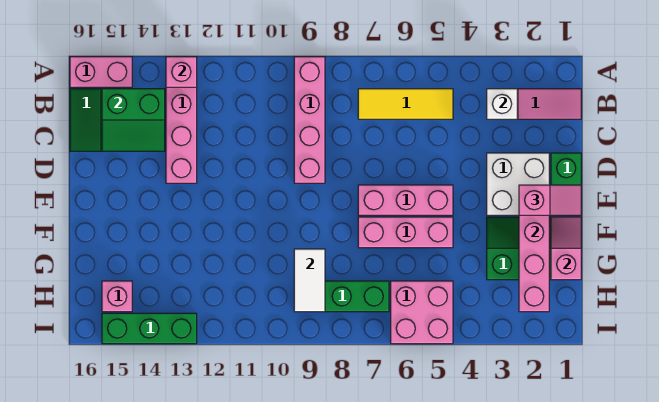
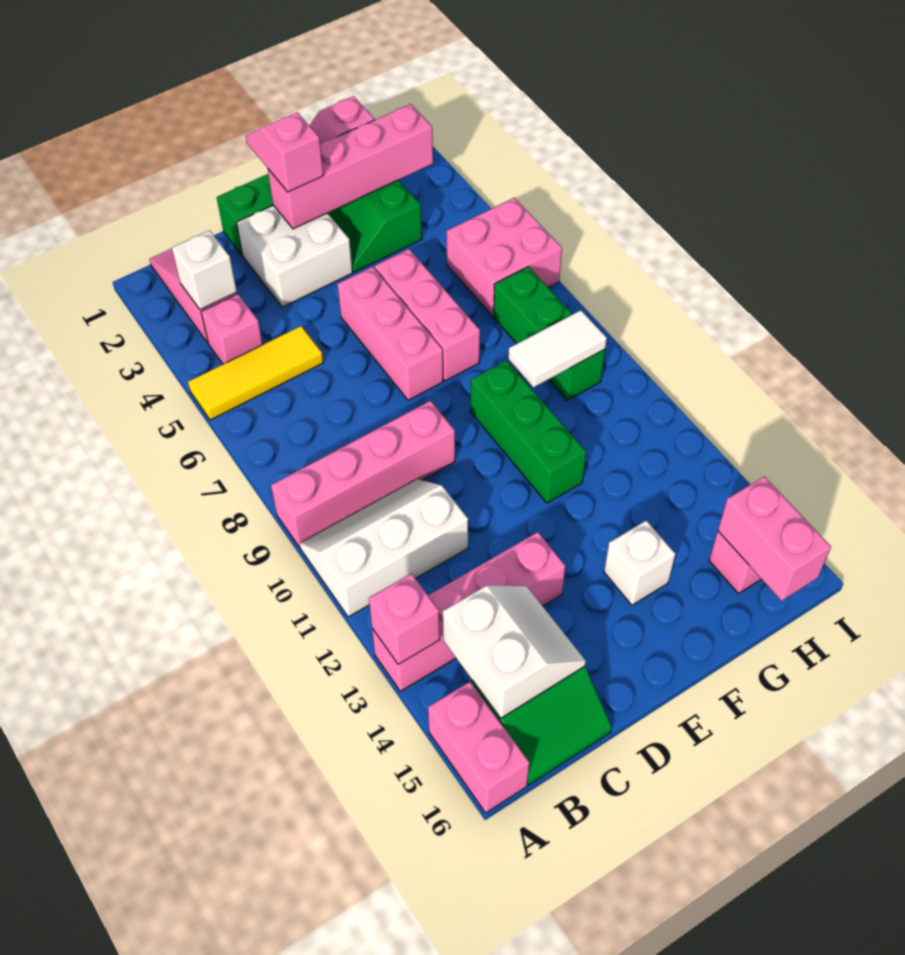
none -> white 2x3 slope [300,479,468,617]
none -> pink 1x1 brick [201,294,263,364]
yellow 1x3 tile [358,89,453,119] -> yellow 1x3 tile turned to [188,326,323,420]
green 2x2 slope [102,89,165,151] -> white 2x2 slope [443,586,586,718]
none -> white 1x1 brick [604,521,675,605]
none -> pink 1x2 brick [718,476,831,601]
green 1x3 brick [102,313,197,344] -> green 1x3 brick moved to [470,361,586,503]

